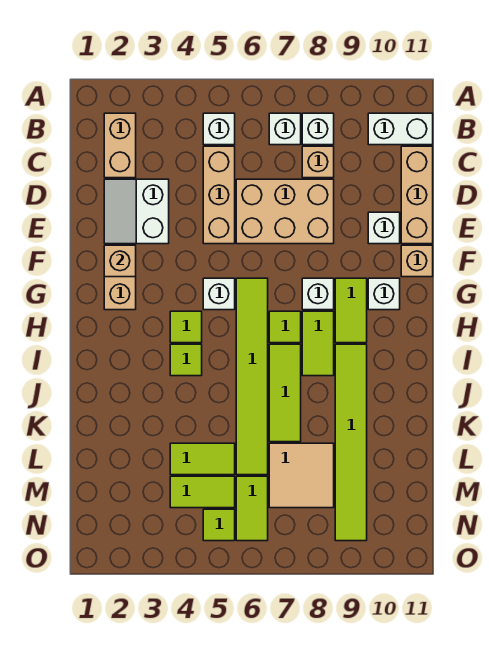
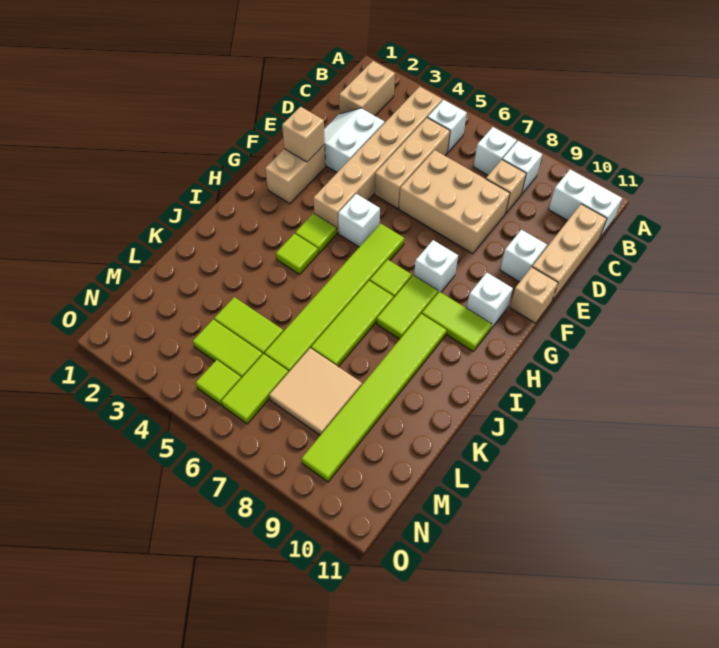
none -> tan 1x6 brick [313,87,442,233]
lime 1x2 tile [335,278,367,343] -> lime 1x2 tile turned to [422,292,492,352]

